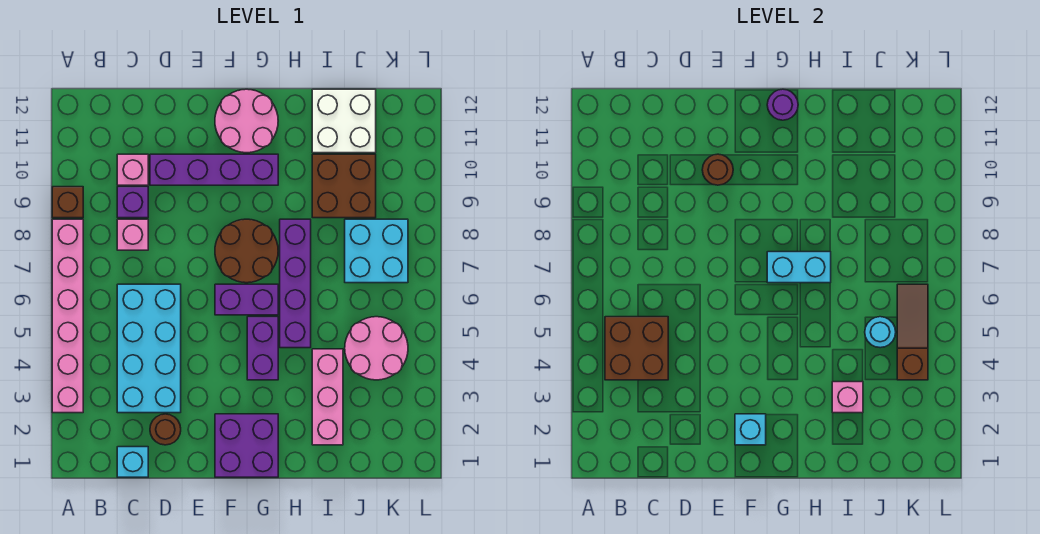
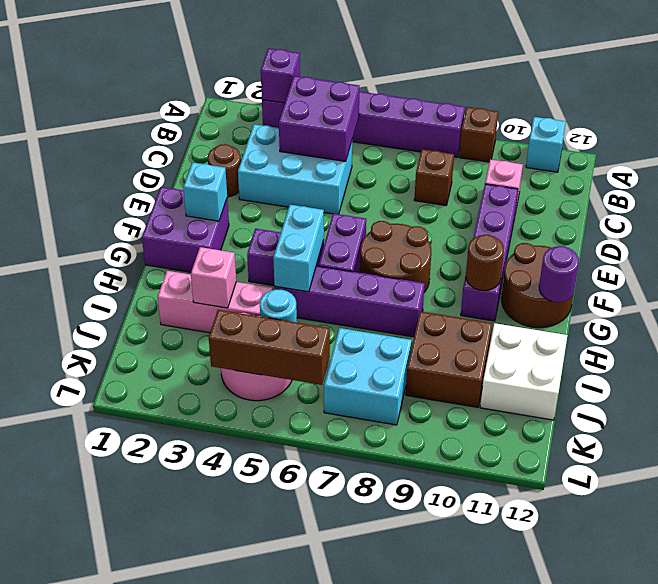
pink 1x6 brick [52,219,83,413] -> purple 1x6 brick [262,91,465,157]
brown 2x2 brick [605,317,668,380] -> purple 2x2 brick [279,76,359,161]
cyan 1x1 brick [117,447,148,477] -> cyan 1x1 brick moved to [526,117,566,172]
cyan 2x4 brick [117,284,181,413] -> cyan 2x3 brick [238,124,352,214]
pink 1x1 brick [117,219,148,250] -> brown 1x1 brick [414,149,454,205]
purple 1x1 brick [117,187,148,218] -> purple 1x1 brick moved to [261,49,300,103]
brown 1x1 round brick [702,154,733,185] -> brown 1x1 round brick moved to [466,235,504,291]
pink 2x2 round brick [215,89,278,153] -> brown 2x2 round brick [501,243,574,328]
cyan 1x2 brick [767,252,831,283] -> cyan 1x2 brick moved to [273,205,324,292]
brown 1x3 slope [897,284,928,380] -> brown 1x3 brick [209,310,330,385]

